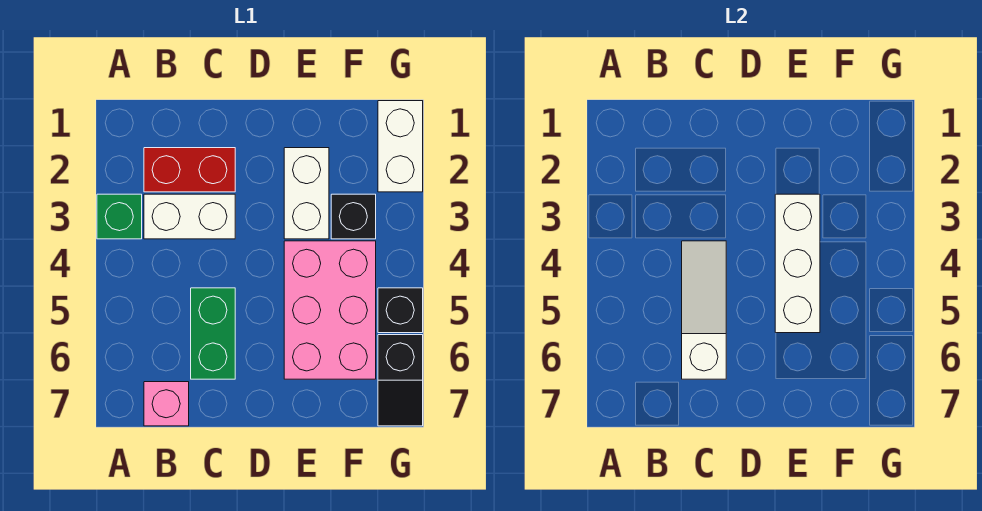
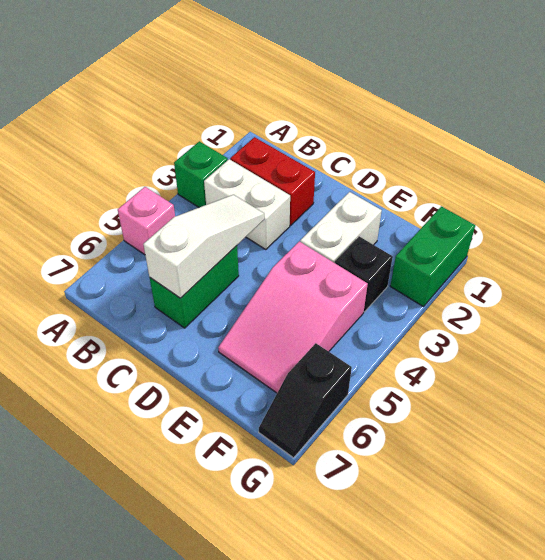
pink 1x1 brick [144,382,189,426] -> pink 1x1 brick moved to [118,187,175,255]
white 1x3 brick [775,194,820,333] -> none
pink 2x3 brick [284,241,376,379] -> pink 2x3 slope [218,241,368,393]
white 1x2 brick [378,101,423,192] -> green 1x2 brick [390,206,475,307]
black 1x1 brick [378,288,423,333] -> none

